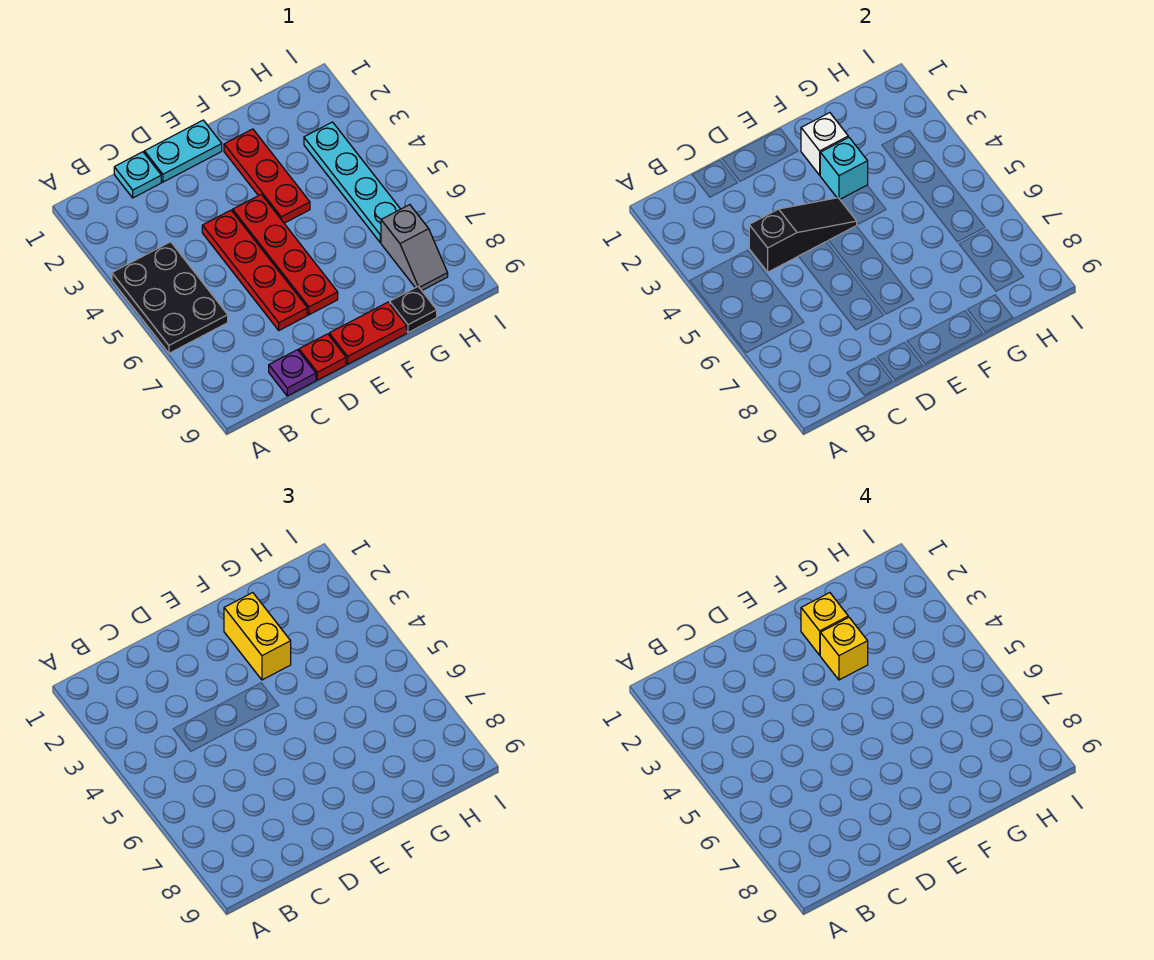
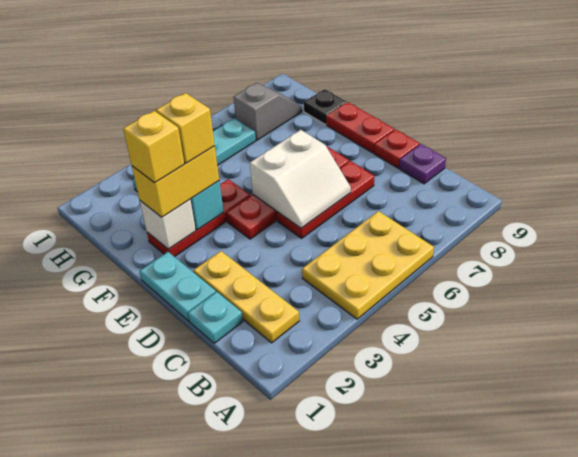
black 2x3 plate [112,242,228,353] -> yellow 2x3 plate [302,211,434,319]
none -> yellow 1x3 plate [193,251,299,343]
black 1x3 slope [749,198,857,272] -> none
red 1x4 plate [202,210,307,330] -> red 1x3 plate [277,161,374,238]
none -> white 2x2 slope [250,130,351,228]

